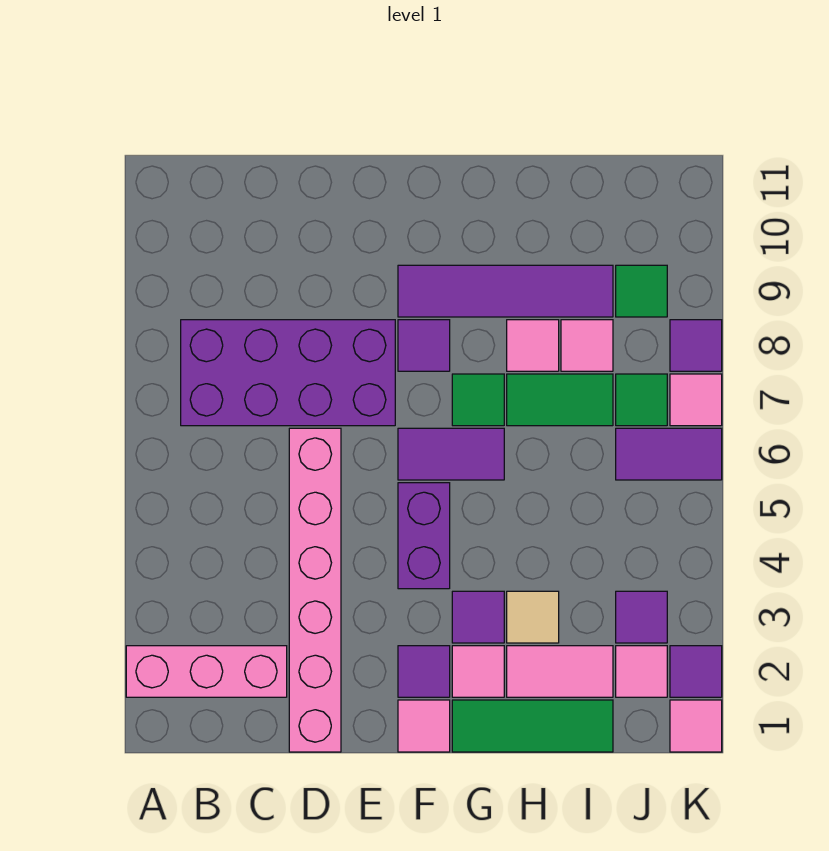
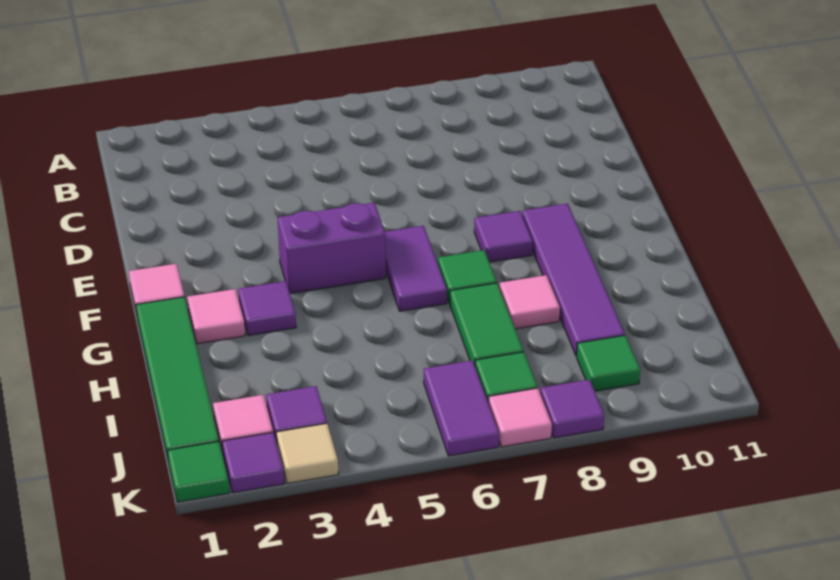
pink 1x3 brick [126,646,287,697] -> none
purple 2x4 brick [181,320,395,426] -> none
pink 1x6 brick [289,428,341,752] -> none
purple 1x1 tile [398,646,450,697] -> none
green 1x3 tile [452,700,613,752] -> green 1x4 tile [136,297,219,461]
pink 1x2 tile [507,646,613,697] -> none
tan 1x1 tile [507,591,559,643] -> tan 1x1 tile moved to [276,423,339,484]
pink 1x1 tile [561,320,613,371] -> none
pink 1x1 tile [670,700,722,752] -> green 1x1 tile [168,441,230,502]

